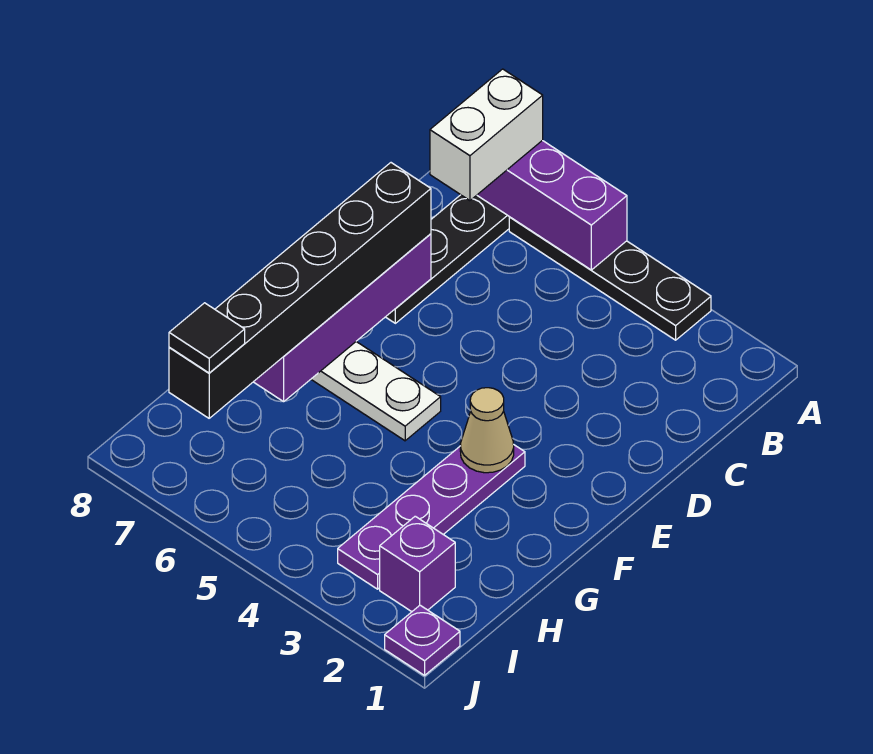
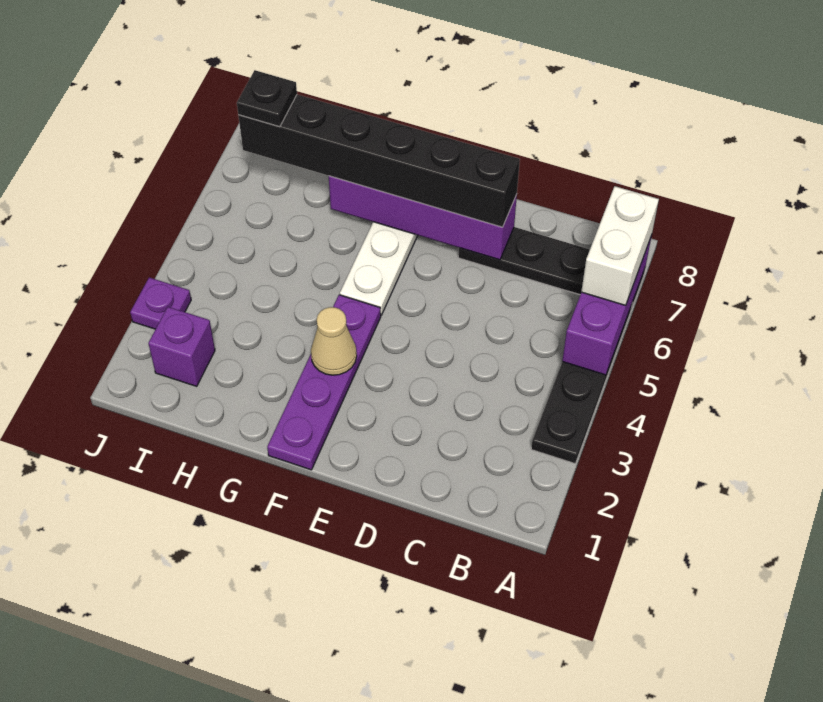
white 1x2 brick [430,69,543,201] -> white 1x2 brick turned to [581,186,659,306]
purple 1x4 plate [338,445,525,589] -> purple 1x4 plate turned to [267,295,381,470]
black 1x1 tile [169,303,245,373] -> black 1x1 plate [237,70,297,127]
purple 1x1 plate [385,605,460,675] -> purple 1x1 plate moved to [130,277,191,329]

